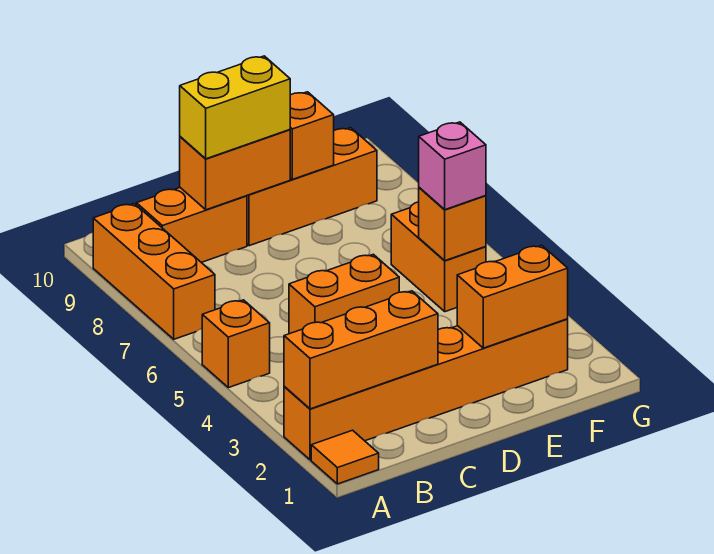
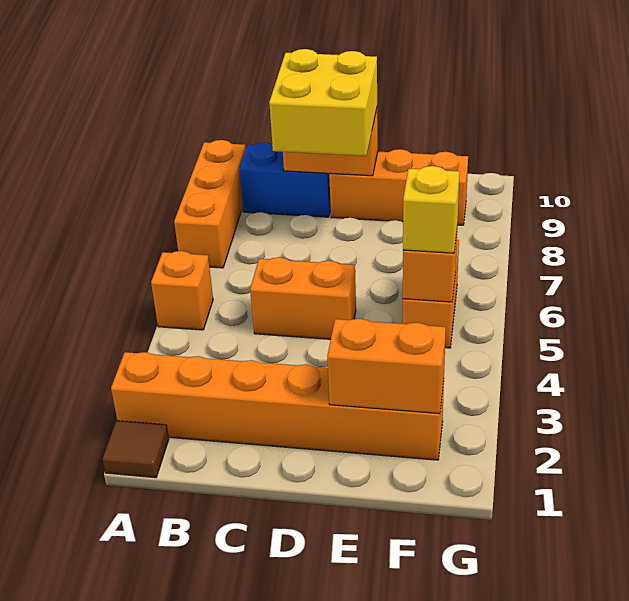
orange 1x1 tile [311,430,379,484] -> brown 1x1 tile [103,421,169,478]
orange 1x3 brick [284,291,438,409] -> none
orange 1x2 brick [137,188,247,262] -> blue 1x2 brick [239,142,331,217]
yellow 1x2 brick [180,56,290,159] -> yellow 2x2 brick [269,49,377,156]
orange 1x1 brick [290,92,334,179] -> none
pink 1x1 brick [419,122,486,210] -> yellow 1x1 brick [403,166,460,253]

